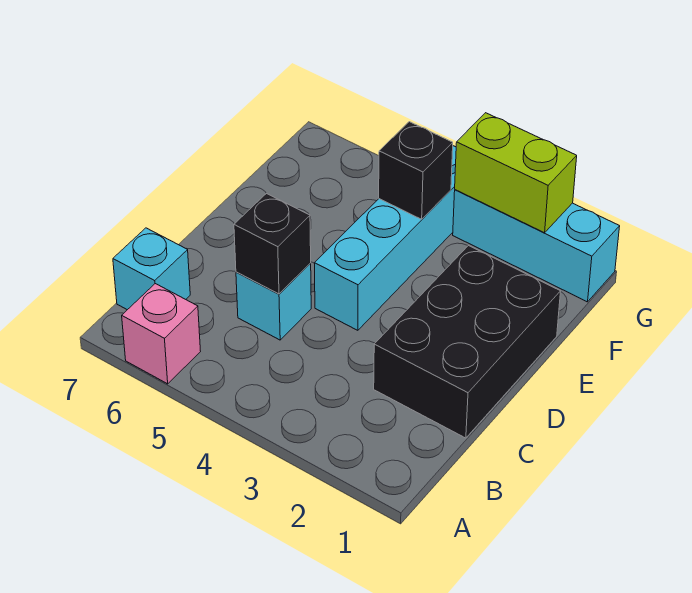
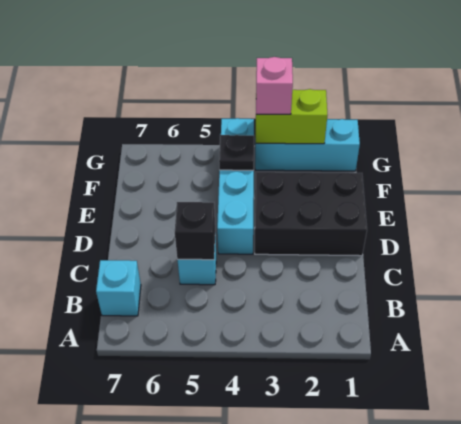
pink 1x1 brick [122,284,201,384] -> pink 1x1 brick moved to [256,57,293,114]
black 2x3 brick [374,246,561,438] -> black 2x3 brick turned to [255,172,367,256]
black 1x1 brick [379,122,453,219] -> black 1x1 plate [219,135,254,170]

